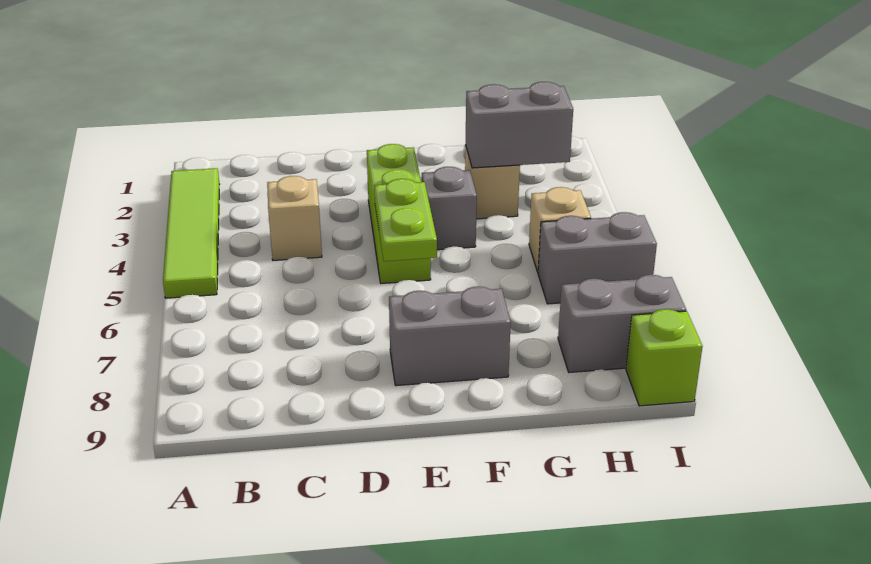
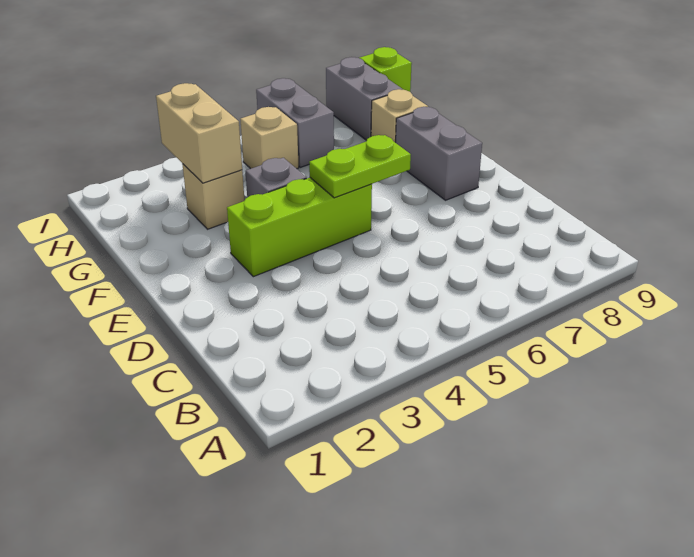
lime 1x4 tile [163,168,220,298] -> none
tan 1x1 brick [267,176,322,260] -> tan 1x1 brick moved to [371,89,428,143]
grey 1x2 brick [465,82,573,168] -> tan 1x2 brick [156,83,242,183]

